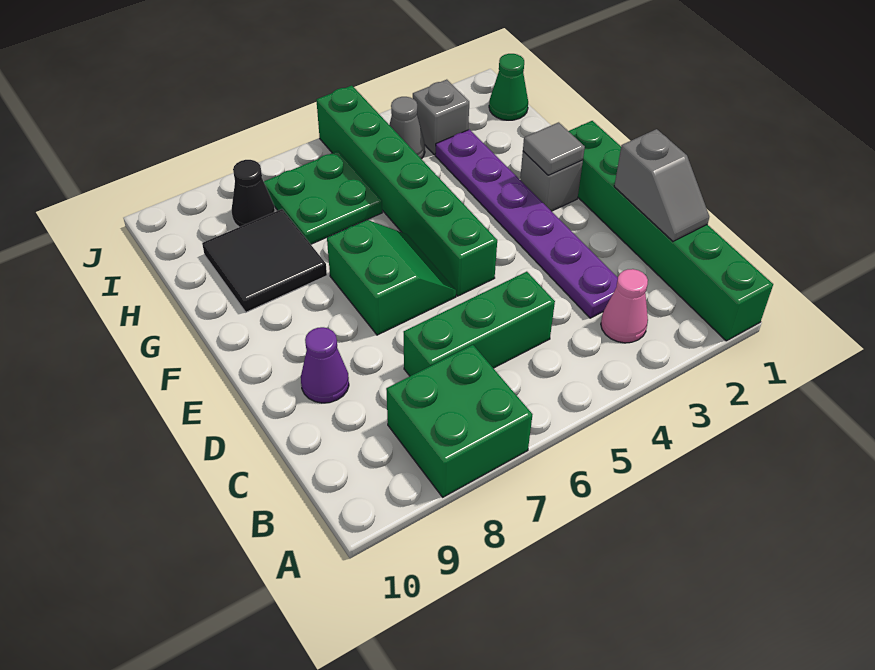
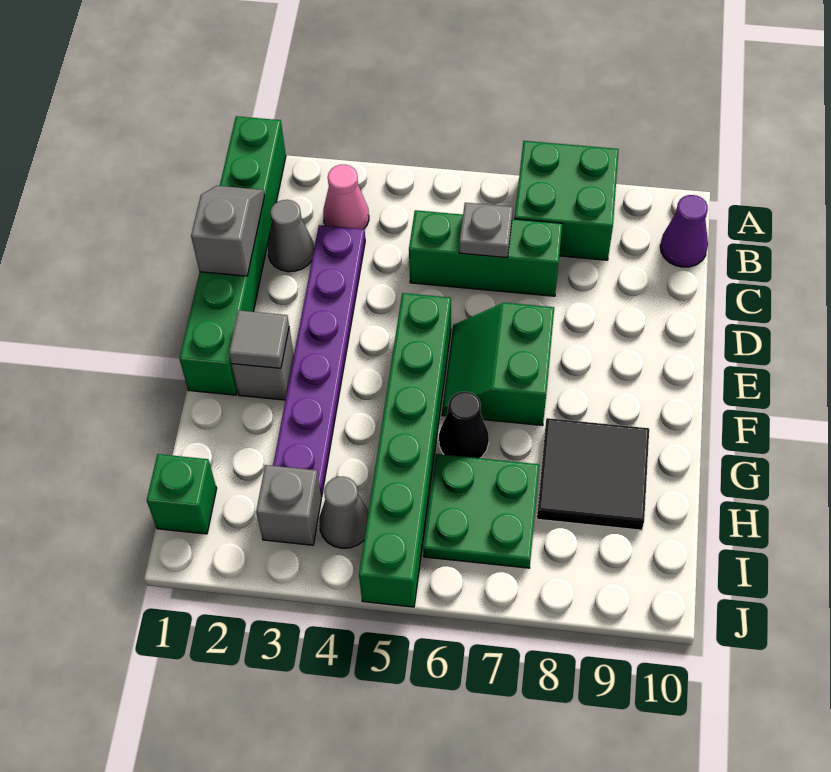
none -> grey 1x1 cone [268,200,314,272]
none -> grey 1x1 plate [459,203,513,258]
purple 1x1 cone [301,327,349,403] -> purple 1x1 cone moved to [660,195,708,267]
green 1x1 cone [489,54,528,120] -> green 1x1 brick [147,454,217,534]
black 1x1 cone [232,160,275,227] -> black 1x1 cone moved to [439,392,489,458]

